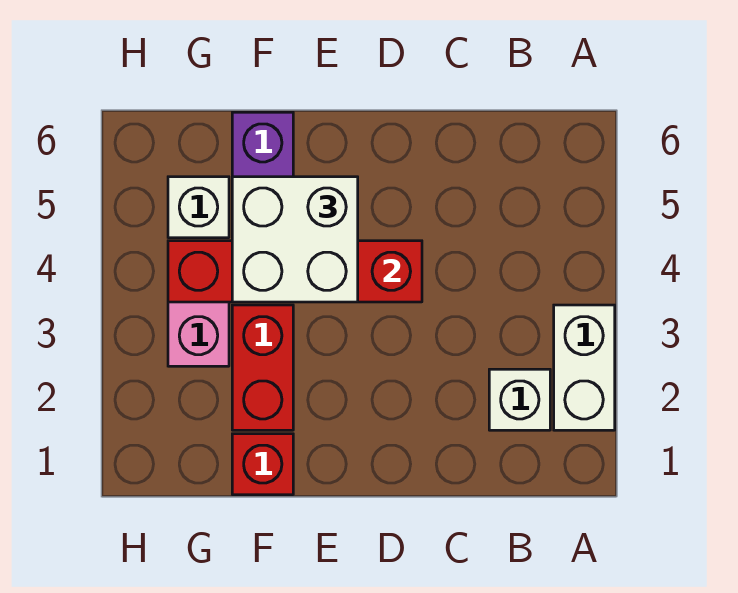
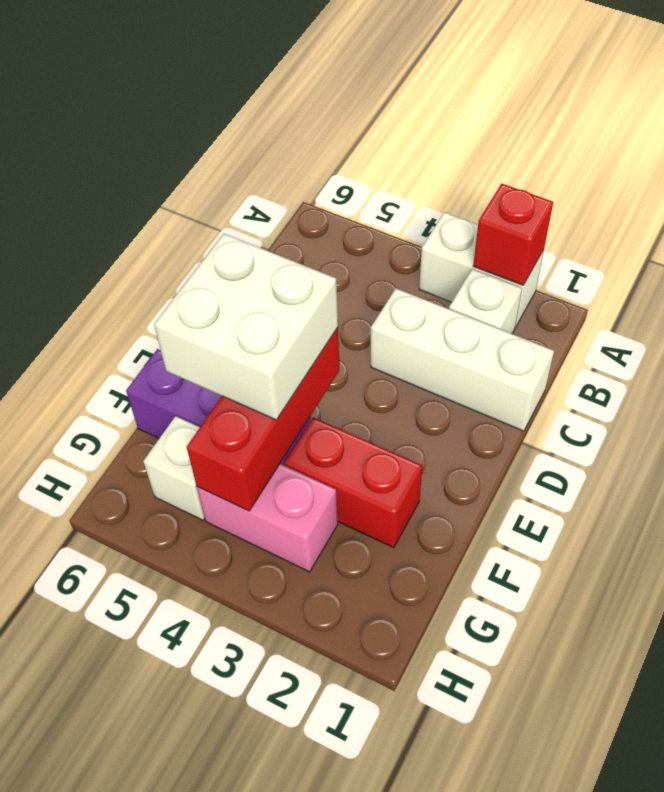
none -> white 1x3 brick [371,289,554,431]
red 1x4 brick [168,241,422,302] -> red 1x3 brick [187,328,339,511]
red 1x1 brick [232,434,293,495] -> red 1x1 brick moved to [473,184,553,285]

